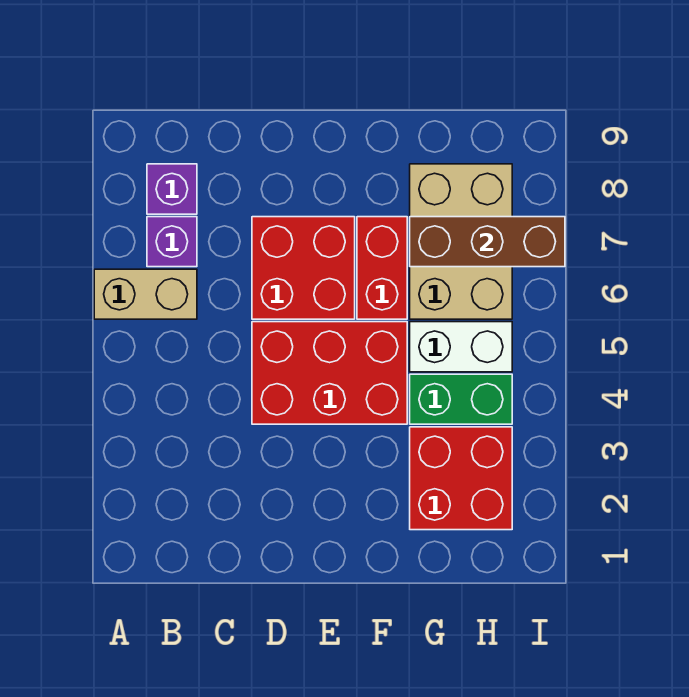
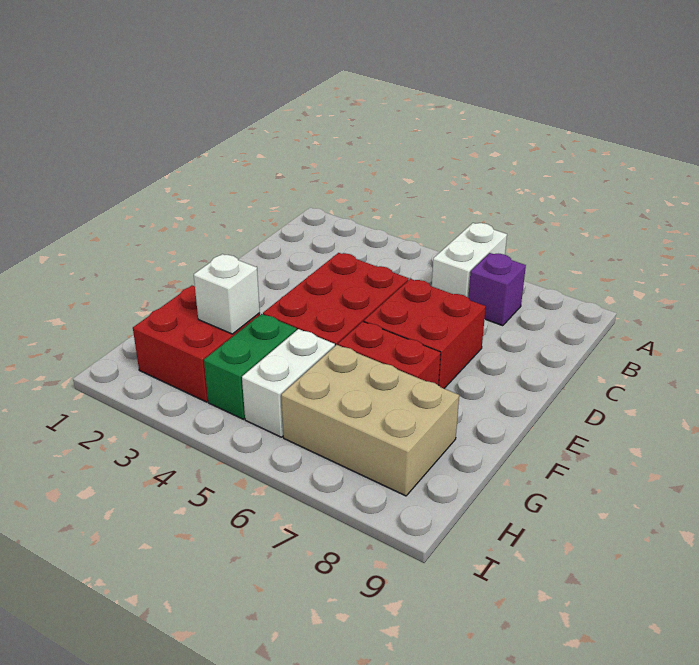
tan 1x2 brick [94,269,197,319] -> white 1x2 brick [432,223,507,297]
purple 1x1 brick [147,164,197,214] -> none
none -> white 1x1 brick [194,254,260,334]
brown 1x3 brick [410,217,565,267] -> none

